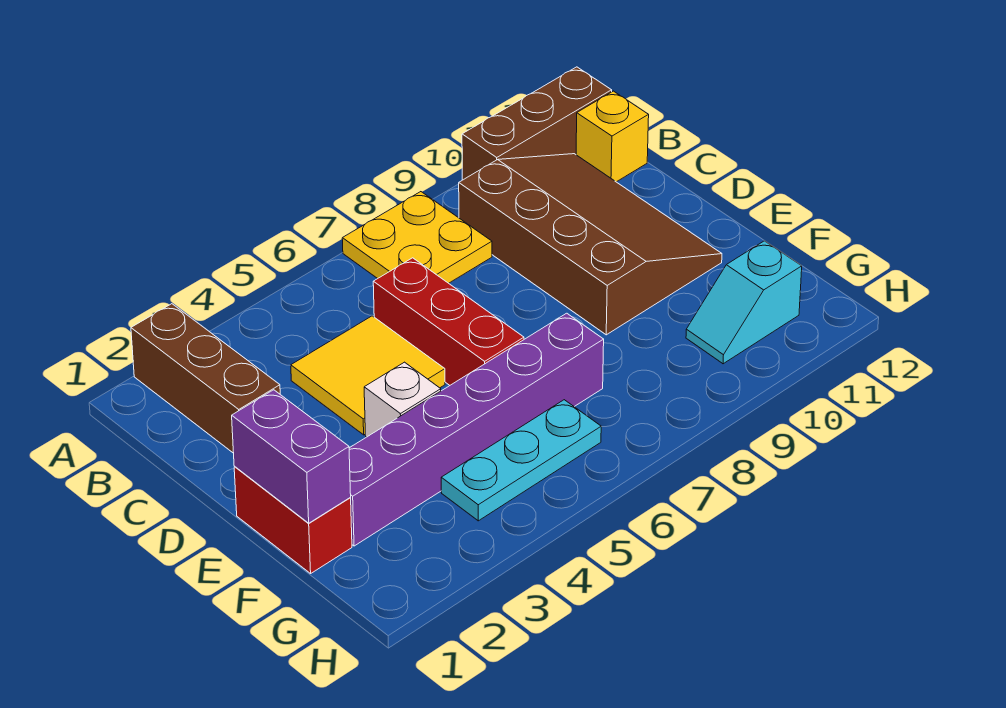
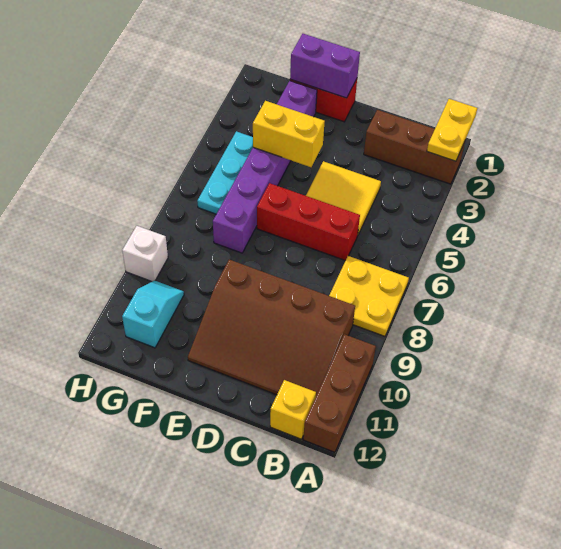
none -> yellow 1x2 plate [427,99,477,161]
white 1x1 brick [364,362,441,437] -> white 1x1 brick moved to [122,226,168,281]
none -> yellow 1x2 brick [253,101,325,167]

